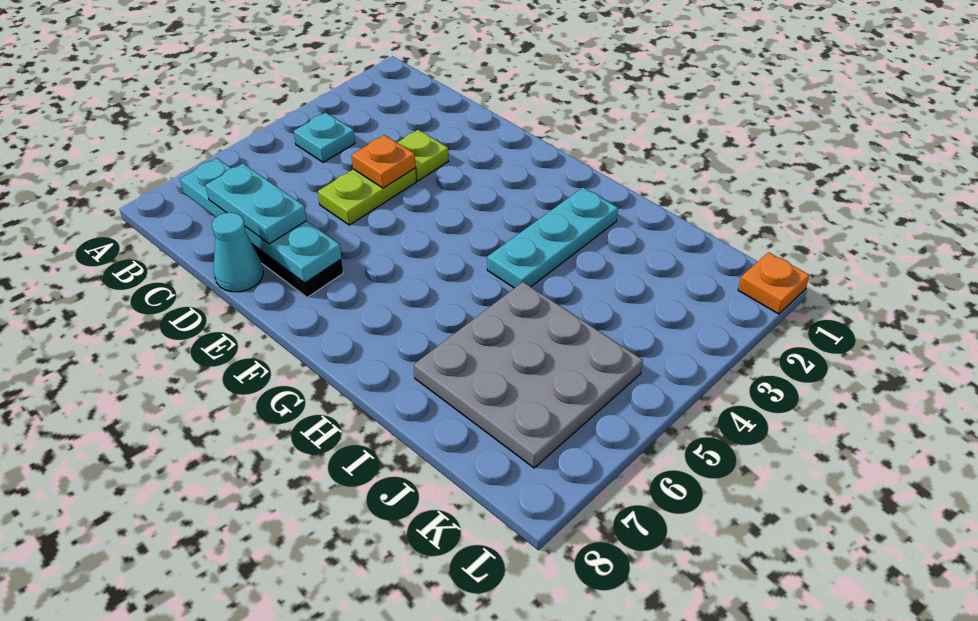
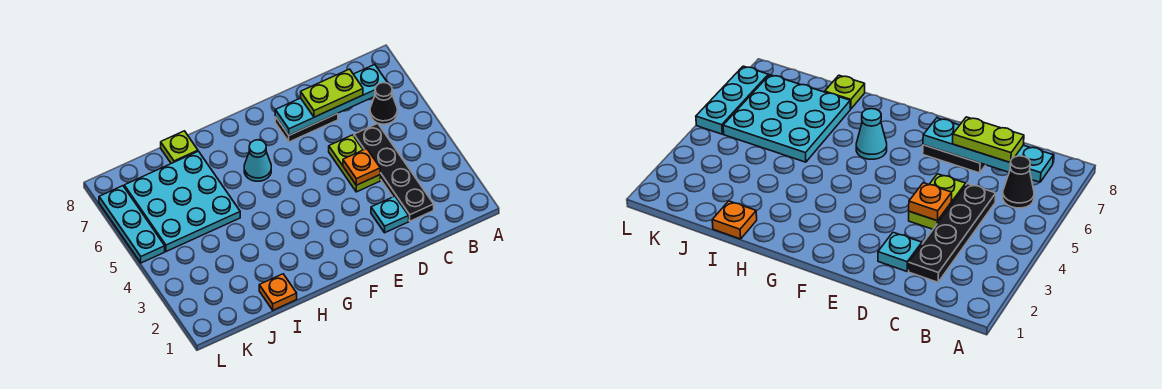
cyan 1x1 plate [294,113,355,162] -> cyan 1x1 plate moved to [371,196,409,233]
none -> black 1x1 cone [370,83,397,124]
none -> black 1x4 plate [354,124,434,221]
cyan 1x2 plate [206,164,307,244] -> lime 1x2 plate [301,69,363,117]
lime 1x1 plate [397,130,448,181] -> lime 1x1 plate moved to [161,131,198,163]
cyan 1x1 cone [212,213,263,292] -> cyan 1x1 cone moved to [244,140,271,181]
cyan 1x3 plate [487,188,618,288] -> cyan 1x3 plate moved to [99,186,165,263]
grey 3x3 plate [414,282,643,468] -> cyan 3x3 plate [124,151,240,252]
orange 1x1 plate [738,252,809,314] -> orange 1x1 plate moved to [259,274,297,310]

